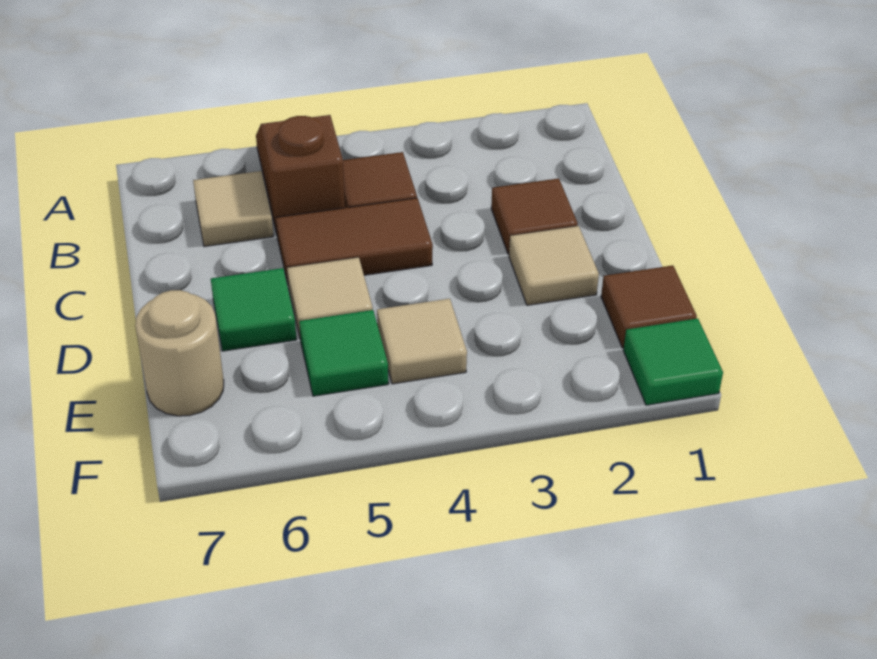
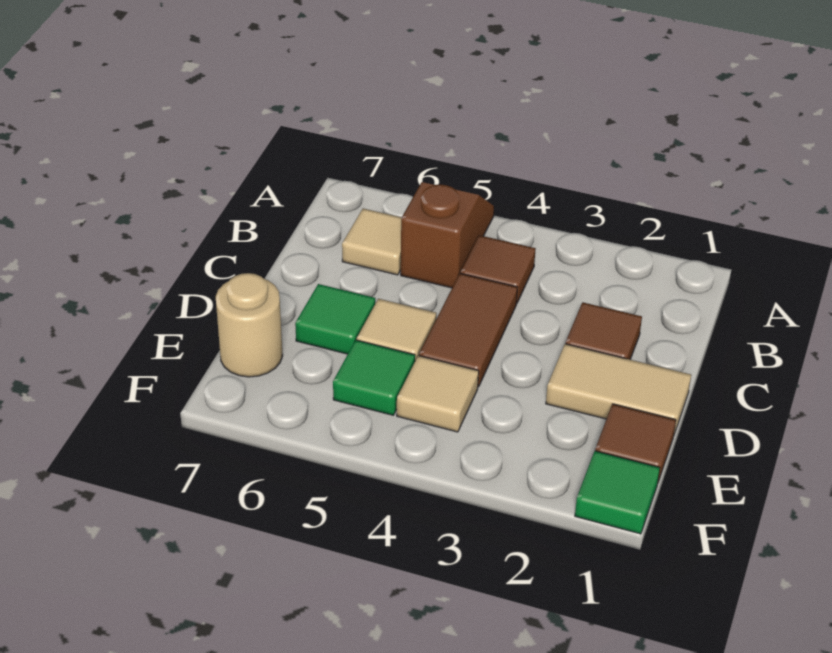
brown 1x2 tile [276,198,433,286] -> brown 1x2 tile turned to [419,273,517,387]
tan 1x1 tile [509,226,599,305] -> tan 1x2 tile [546,344,691,434]

